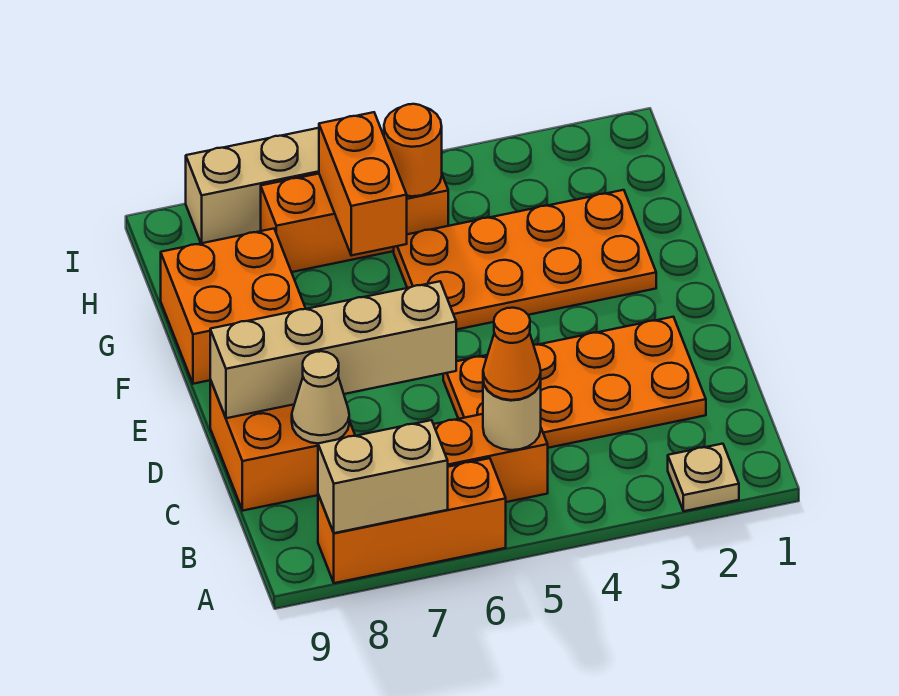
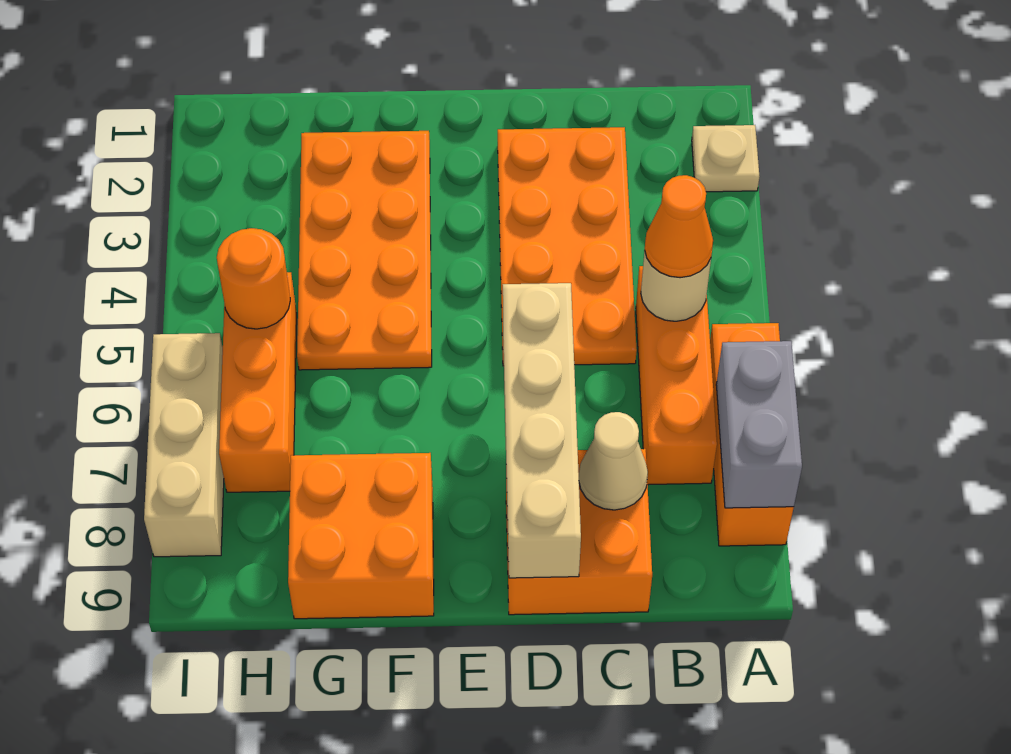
tan 1x2 brick [318,420,448,533] -> grey 1x2 brick [716,341,802,508]
orange 1x2 brick [319,112,407,255] -> none

